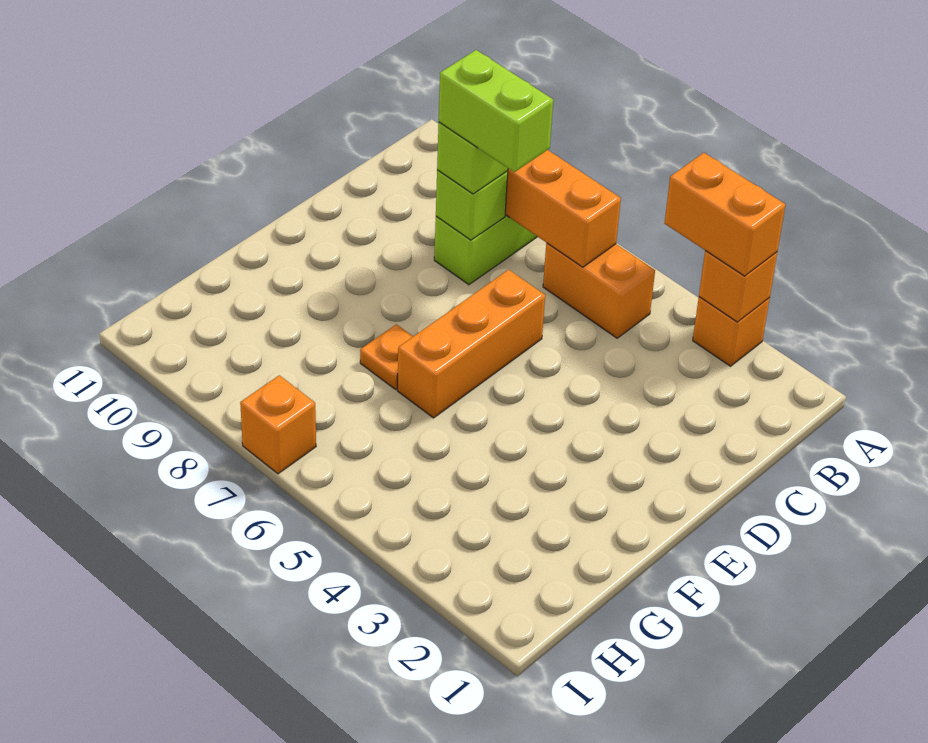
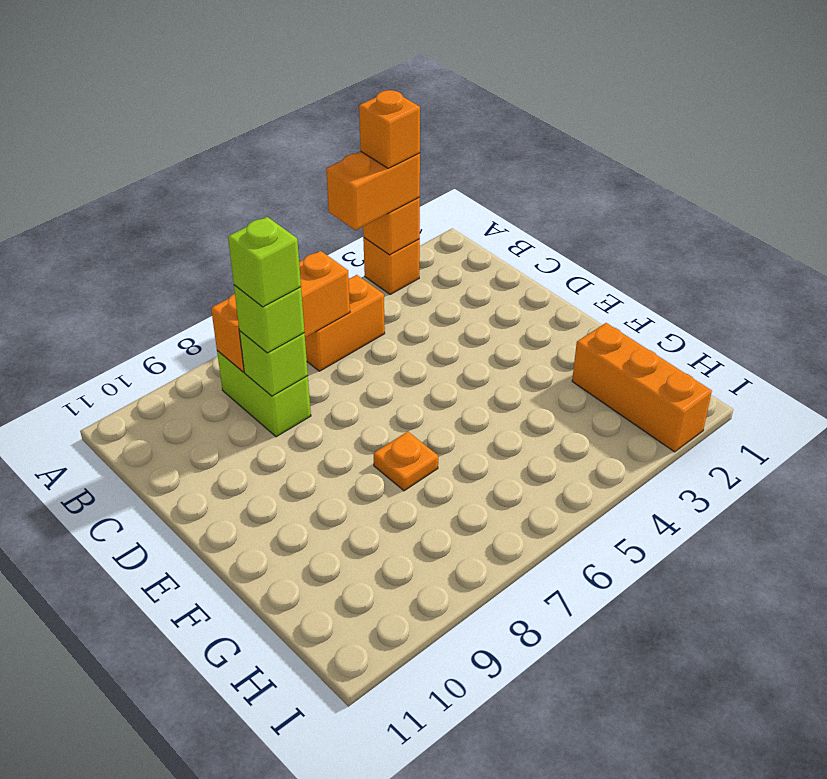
lime 1x2 brick [439,50,553,172] -> lime 1x1 brick [228,217,301,307]
orange 1x3 brick [397,270,545,418] -> orange 1x3 brick moved to [572,323,712,452]
orange 1x1 brick [240,375,316,474] -> orange 1x1 brick moved to [359,90,420,168]

